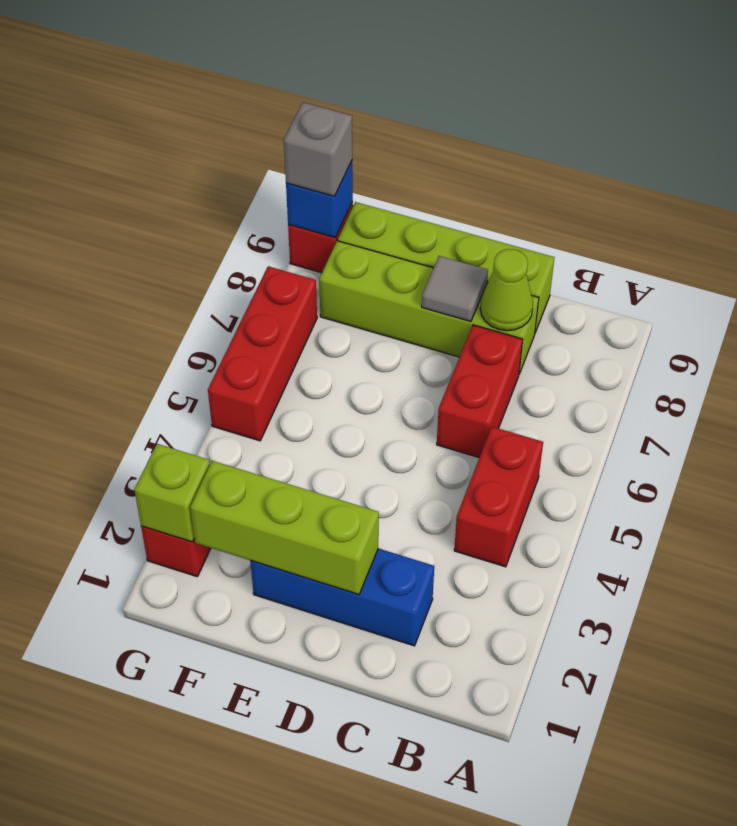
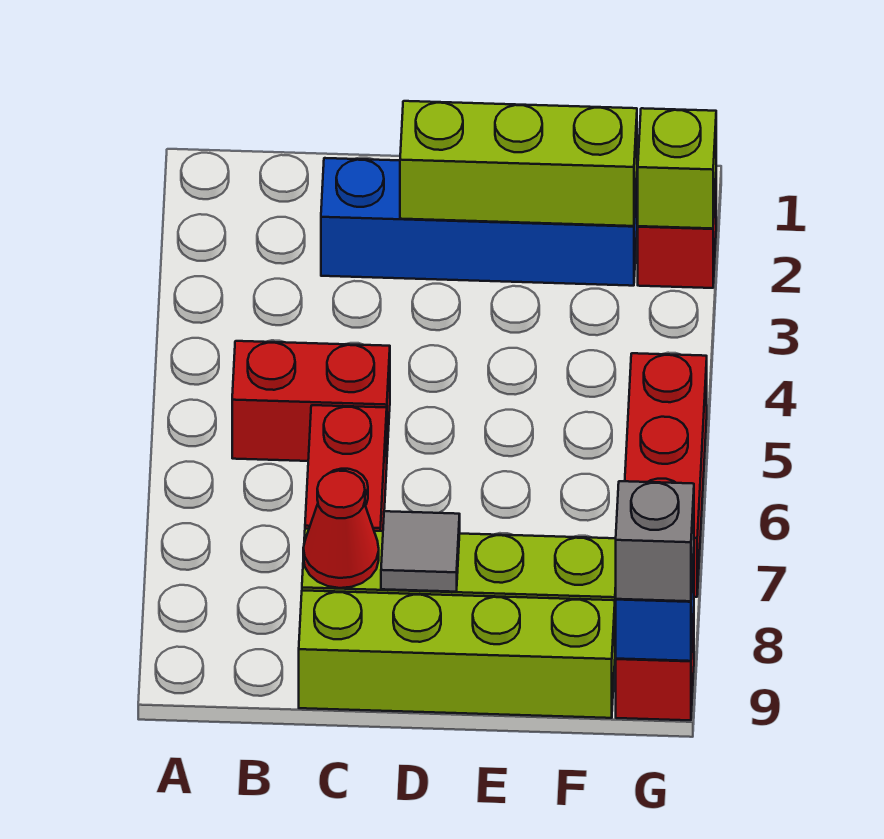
red 1x2 brick [454,427,543,567] -> red 1x2 brick turned to [232,341,390,461]
blue 1x3 brick [250,548,434,646] -> blue 1x4 brick [321,158,637,286]
lime 1x1 cone [480,249,533,331] -> red 1x1 cone [303,471,379,588]

